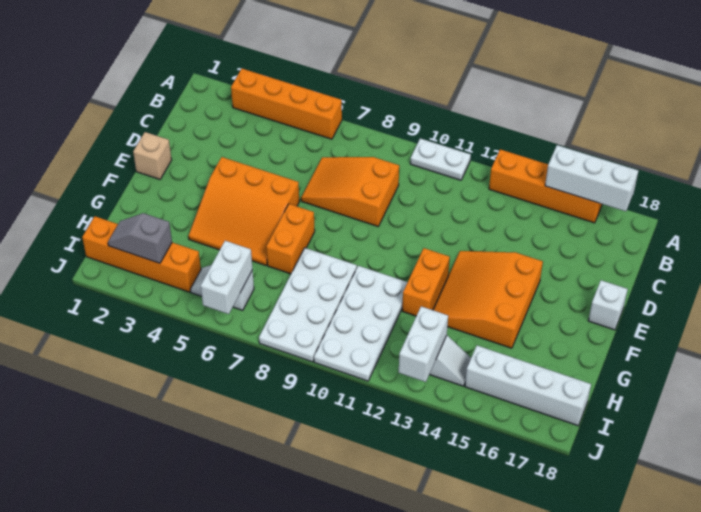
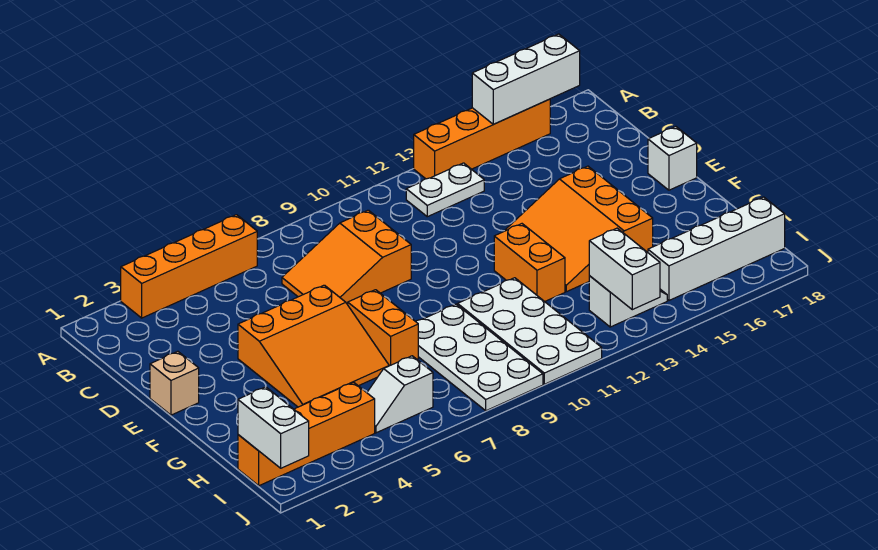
white 1x2 plate [410,138,471,180] -> white 1x2 plate moved to [406,163,484,217]
grey 1x2 slope [108,213,172,263] -> none
white 1x2 brick [201,241,253,314] -> white 1x2 brick moved to [238,387,309,468]

